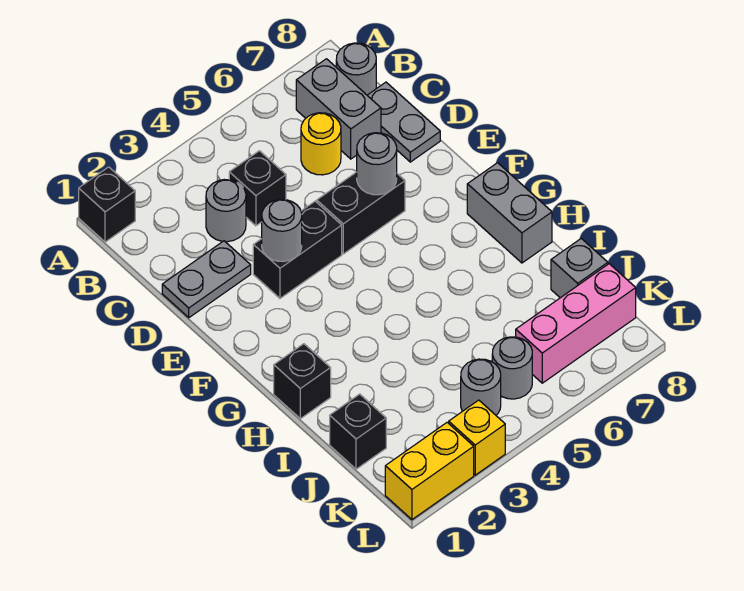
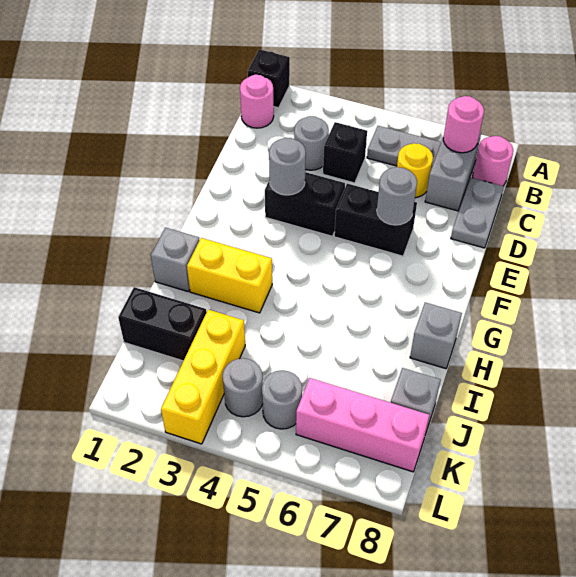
none -> pink 1x1 round brick [240,75,274,128]
none -> pink 1x1 round brick [443,96,484,153]
grey 1x1 round brick [336,43,376,95] -> pink 1x1 round brick [473,136,513,186]
grey 1x2 plate [162,241,251,318] -> grey 1x2 plate moved to [367,126,441,169]
grey 1x2 brick [467,163,552,263] -> grey 1x1 brick [410,302,462,369]
black 1x1 brick [274,344,331,419] -> grey 1x1 brick [151,228,200,291]
black 1x1 brick [330,394,386,469] -> black 1x2 brick [118,287,207,361]
yellow 1x2 brick [385,423,474,520] -> yellow 1x2 brick moved to [187,238,272,313]
yellow 1x1 brick [449,400,505,475] -> yellow 1x3 brick [161,310,245,444]

